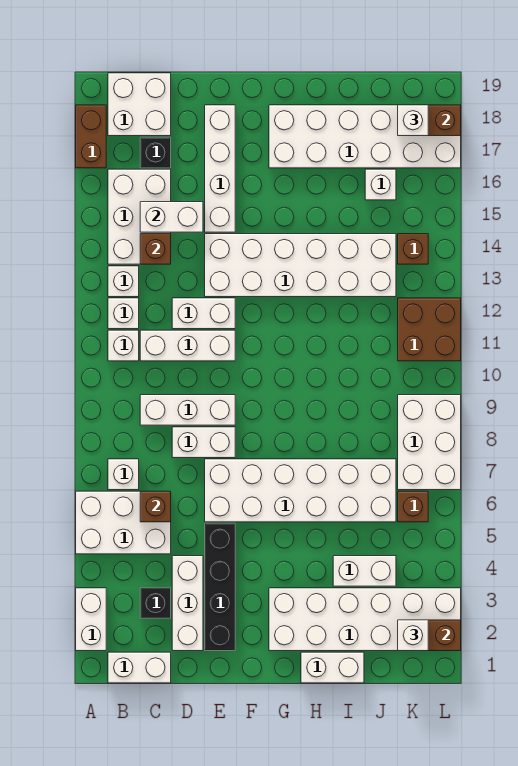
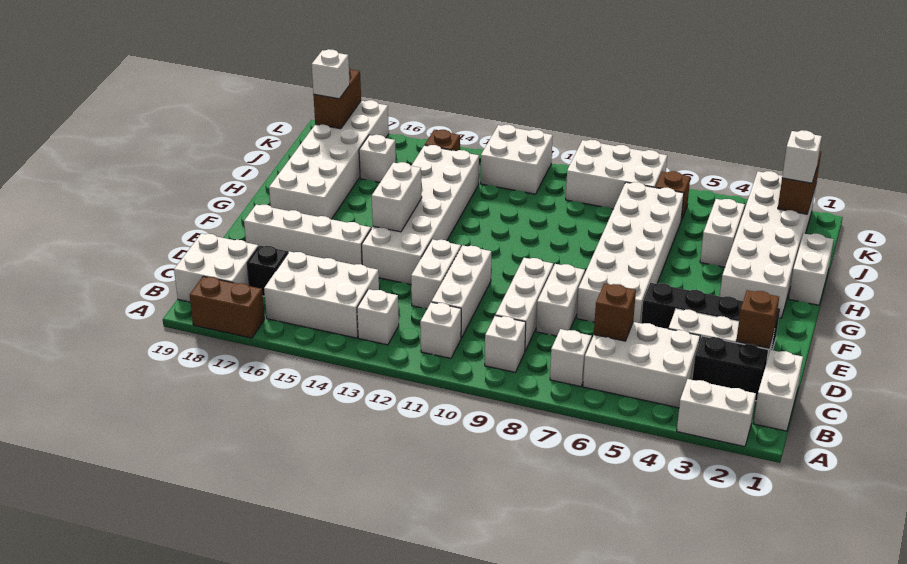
white 2x3 brick [76,491,171,554] -> white 2x3 brick turned to [583,322,700,408]
white 1x1 brick [108,298,139,329] -> white 1x1 brick moved to [485,316,526,372]
black 1x1 brick [140,588,171,618] -> black 1x2 brick [692,336,768,401]
brown 1x1 brick [140,234,171,264] -> brown 1x1 brick moved to [736,290,779,348]
white 1x2 brick [140,202,203,232] -> white 1x2 brick moved to [372,162,422,232]
brown 2x2 brick [398,298,461,361] -> white 2x2 brick [481,125,553,194]

